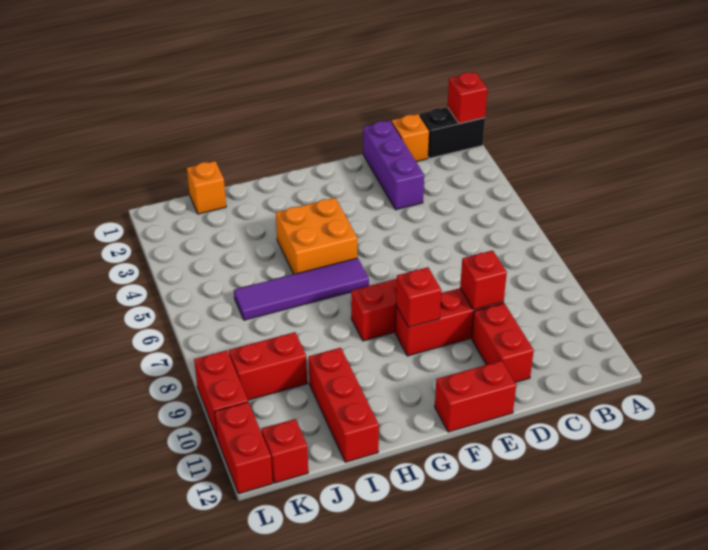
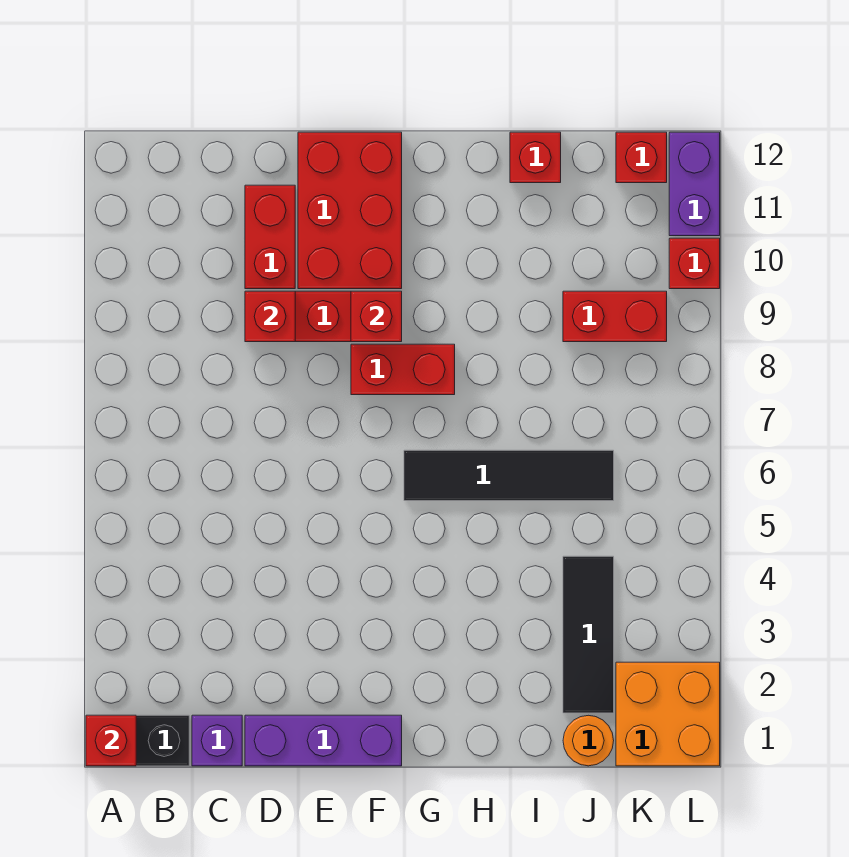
orange 1x1 brick [392,114,429,162] -> purple 1x1 brick [192,715,242,766]
purple 1x3 brick [363,121,424,210] -> purple 1x3 brick turned to [245,715,402,766]
red 1x2 brick [435,361,516,432] -> red 2x3 brick [298,132,402,289]
orange 2x2 brick [276,198,357,274] -> orange 2x2 brick moved to [616,662,720,766]
purple 1x4 tile [234,258,369,320] -> black 1x4 tile [404,450,614,501]
red 1x3 brick [309,348,379,462] -> red 1x1 brick [510,132,561,183]
orange 1x1 brick [187,161,226,214] -> orange 1x1 round brick [563,715,614,766]
none -> black 1x3 tile [563,556,614,713]
red 1x2 brick [194,350,248,437] -> red 1x1 brick [669,238,720,289]
red 1x2 brick [215,402,273,494] -> purple 1x2 brick [669,132,720,236]

